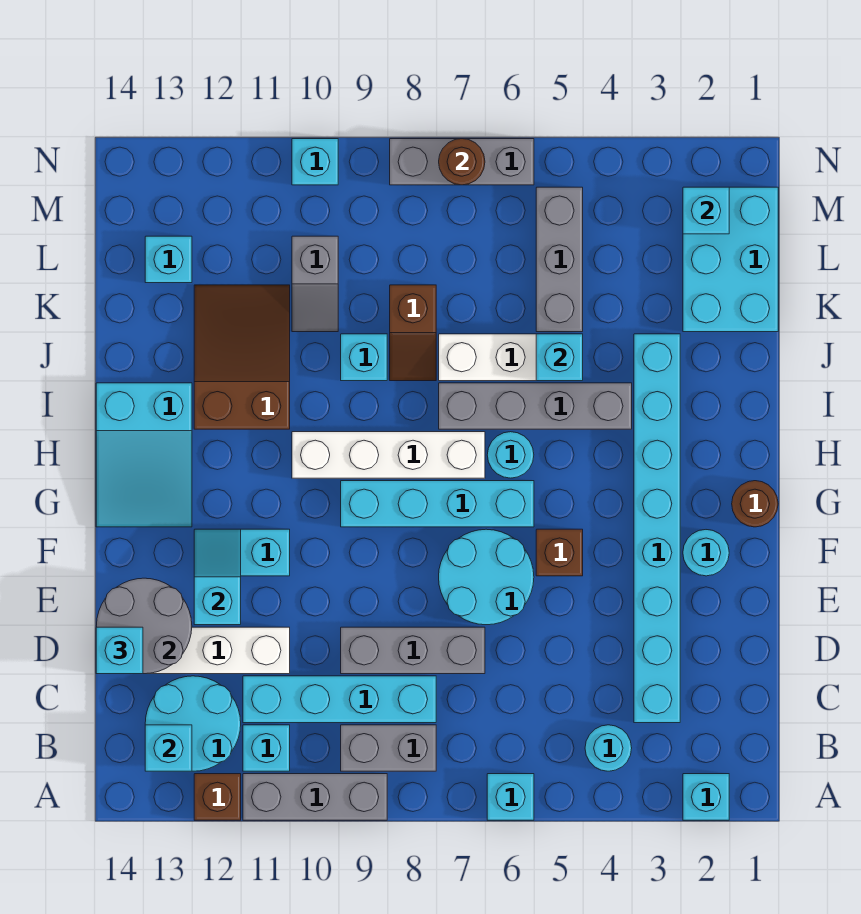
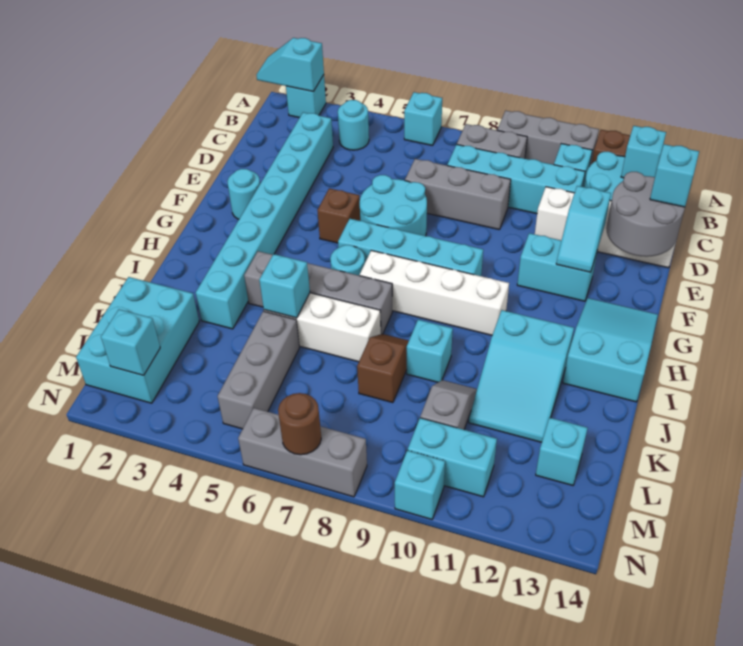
none -> cyan 1x2 slope [256,38,324,92]
brown 1x1 round brick [732,481,778,527] -> none
brown 2x3 slope [194,285,290,429] -> cyan 2x3 slope [469,310,574,442]
none -> cyan 1x2 brick [408,418,497,497]

